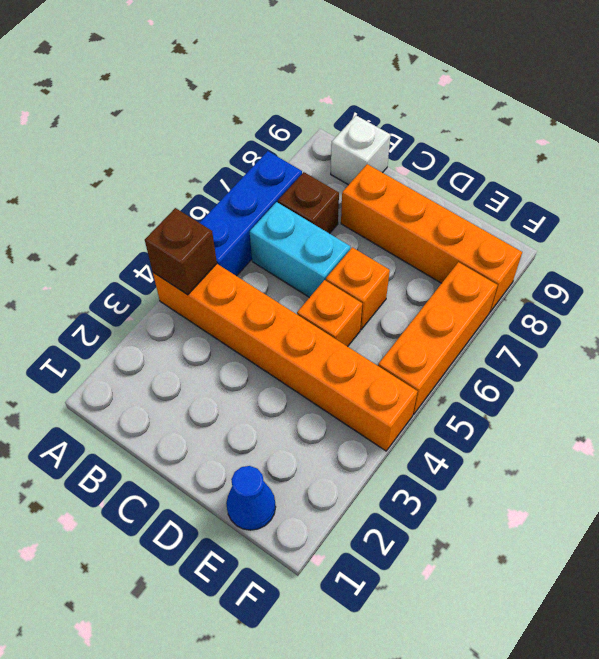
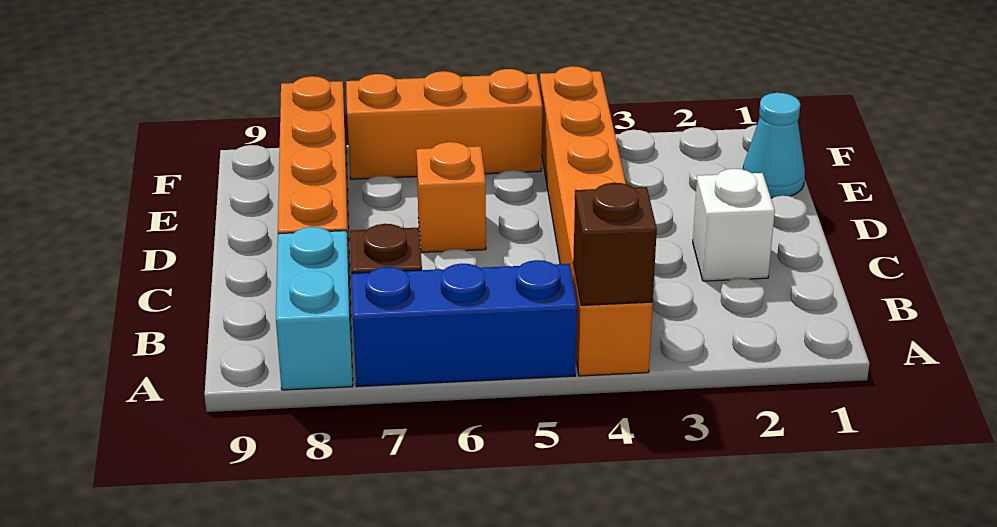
cyan 1x2 brick [250,202,350,297] -> cyan 1x2 brick moved to [276,227,353,390]
white 1x1 brick [331,116,391,185] -> white 1x1 brick moved to [693,169,775,281]
orange 1x1 brick [297,280,362,347] -> none
blue 1x1 cone [226,466,276,530] -> cyan 1x1 cone [743,93,805,198]

